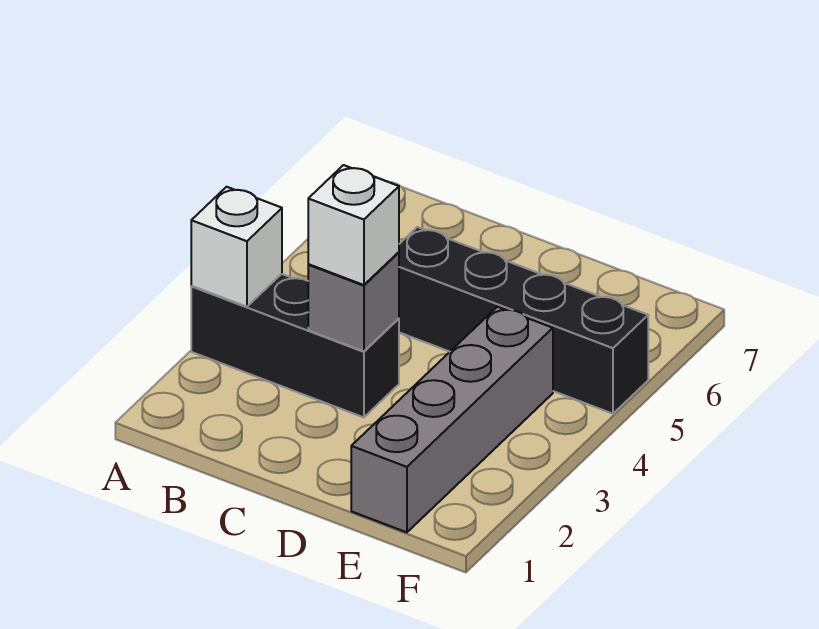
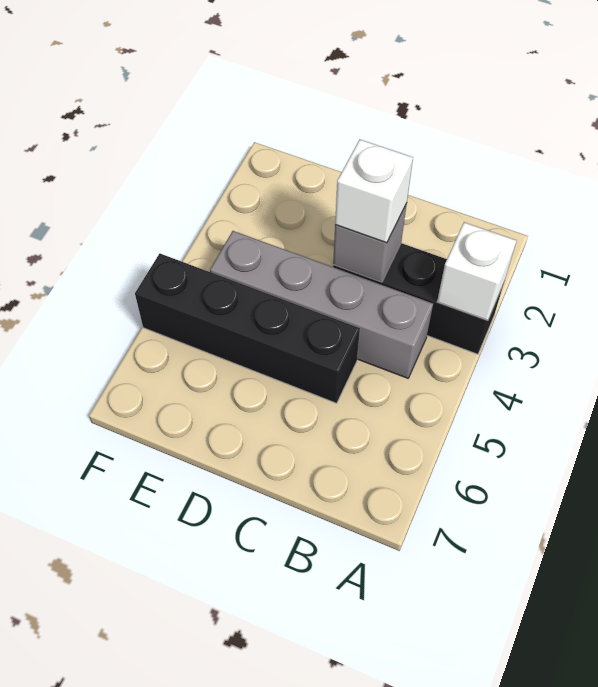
grey 1x4 brick [351,307,553,532] -> grey 1x4 brick turned to [210,231,433,378]

